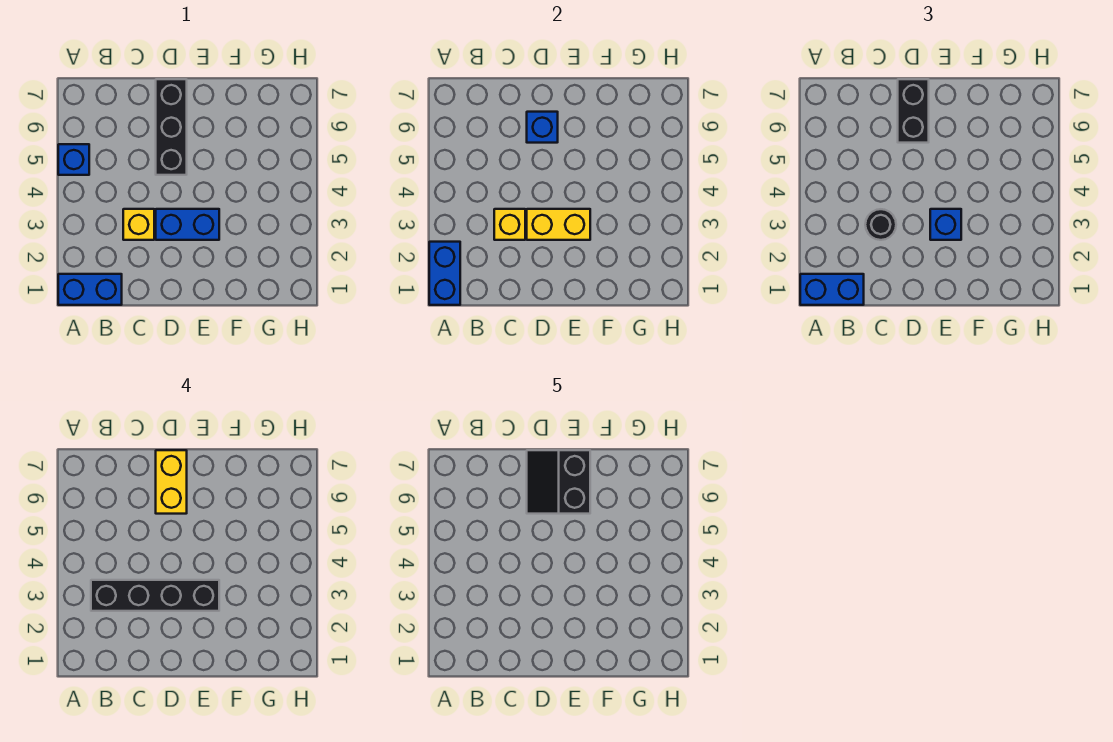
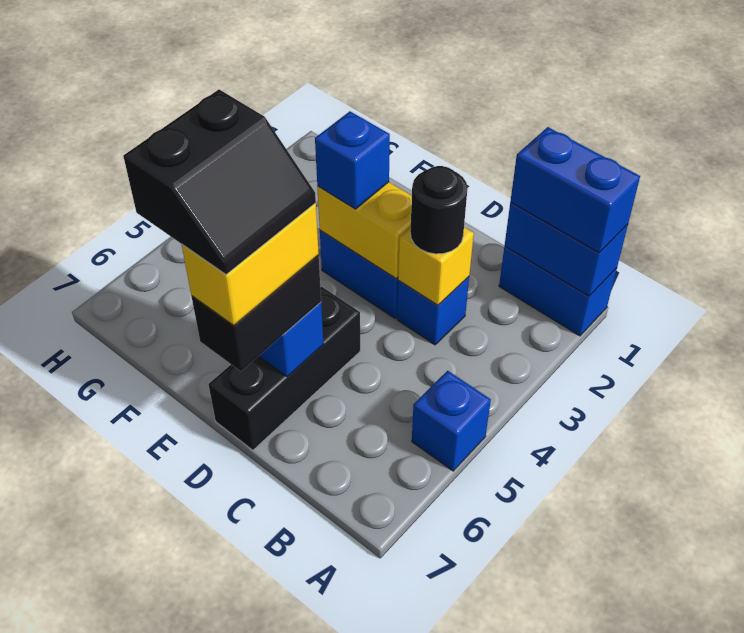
blue 1x2 brick [429,242,460,305] -> blue 1x2 brick turned to [504,203,628,296]
black 1x4 brick [91,580,219,611] -> none
yellow 1x1 brick [123,209,154,240] -> blue 1x1 brick [397,277,469,345]

